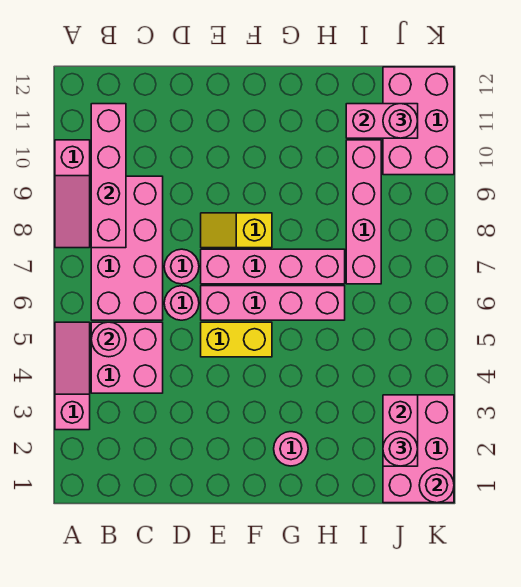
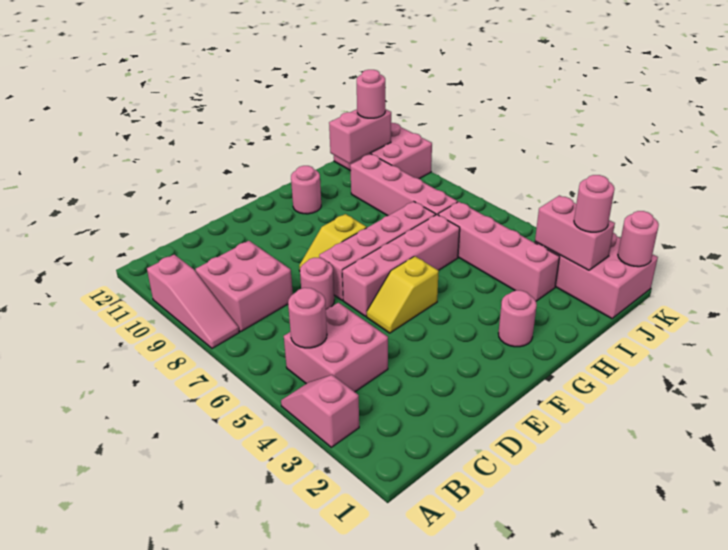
pink 1x3 slope [55,322,90,430] -> pink 1x2 slope [281,375,359,447]
pink 2x4 brick [91,176,163,320] -> pink 2x2 brick [195,241,293,332]
pink 1x4 brick [91,104,126,248] -> pink 1x4 brick moved to [438,202,560,301]
pink 1x1 round brick [164,286,199,320] -> pink 1x1 round brick moved to [291,166,321,214]
yellow 1x2 brick [201,322,272,357] -> yellow 1x2 slope [367,256,439,333]

